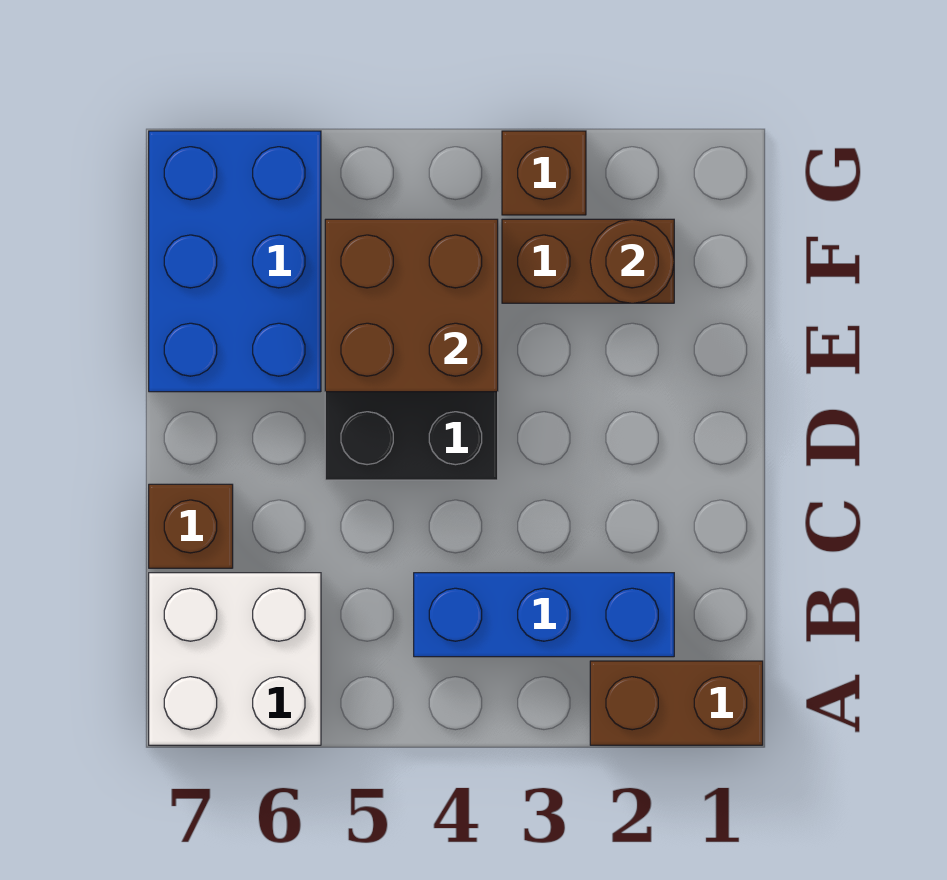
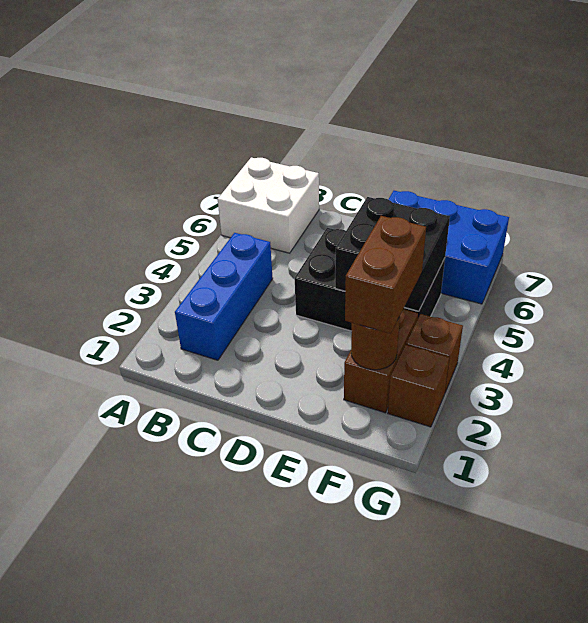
brown 1x2 brick [590,661,763,745] -> brown 1x2 brick moved to [345,216,426,334]
brown 1x1 brick [149,484,233,568] -> brown 1x1 brick moved to [388,345,449,427]
brown 2x2 brick [325,219,498,392] -> black 2x2 brick [335,197,450,311]

